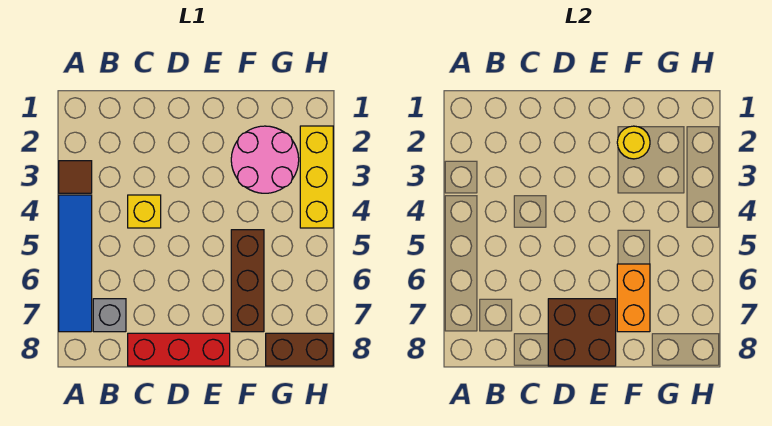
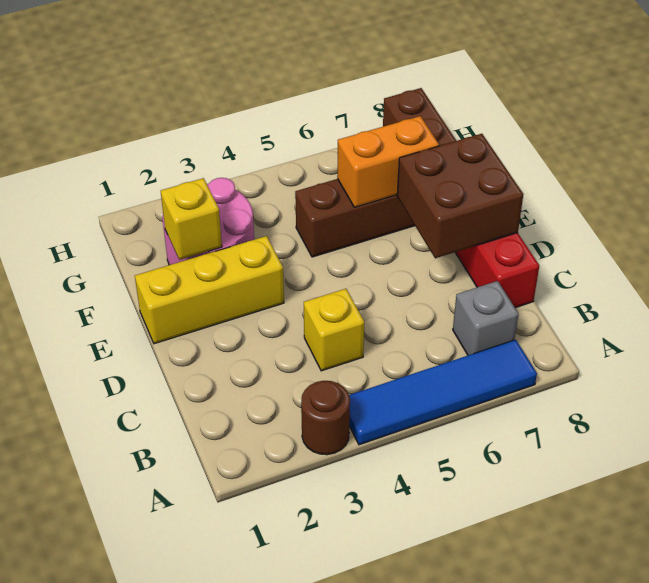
brown 1x1 tile [59,161,92,193] -> brown 1x1 round brick [301,381,350,455]
yellow 1x1 round brick [617,126,650,159] -> yellow 1x1 brick [161,178,222,260]
yellow 1x3 brick [300,126,333,228] -> yellow 1x3 brick moved to [135,236,284,344]

